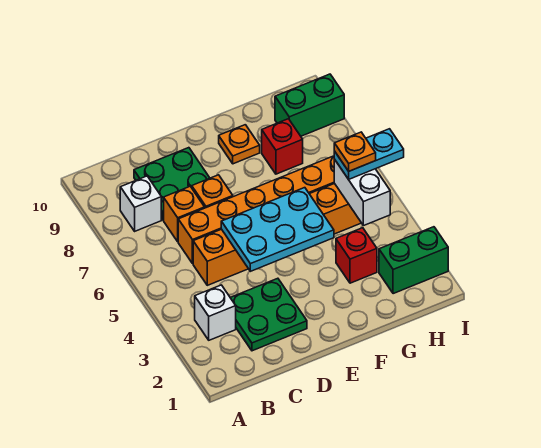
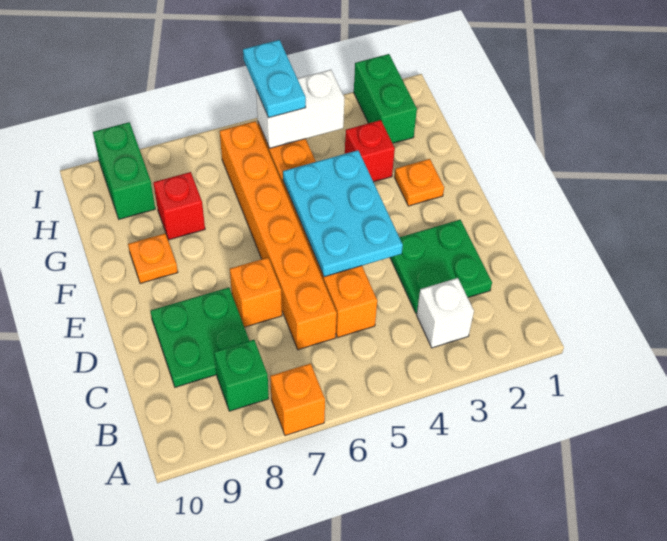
white 1x1 brick [120,176,161,231] -> green 1x1 brick [214,340,269,411]
orange 1x1 brick [164,186,205,242] -> orange 1x1 brick moved to [270,363,325,435]
orange 1x1 plate [334,132,376,171] -> orange 1x1 plate moved to [395,159,444,206]

